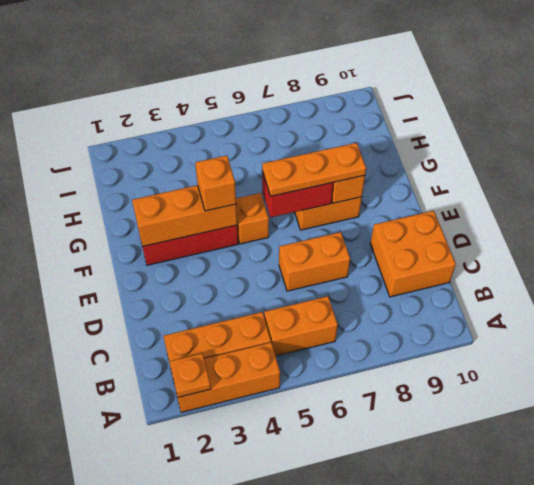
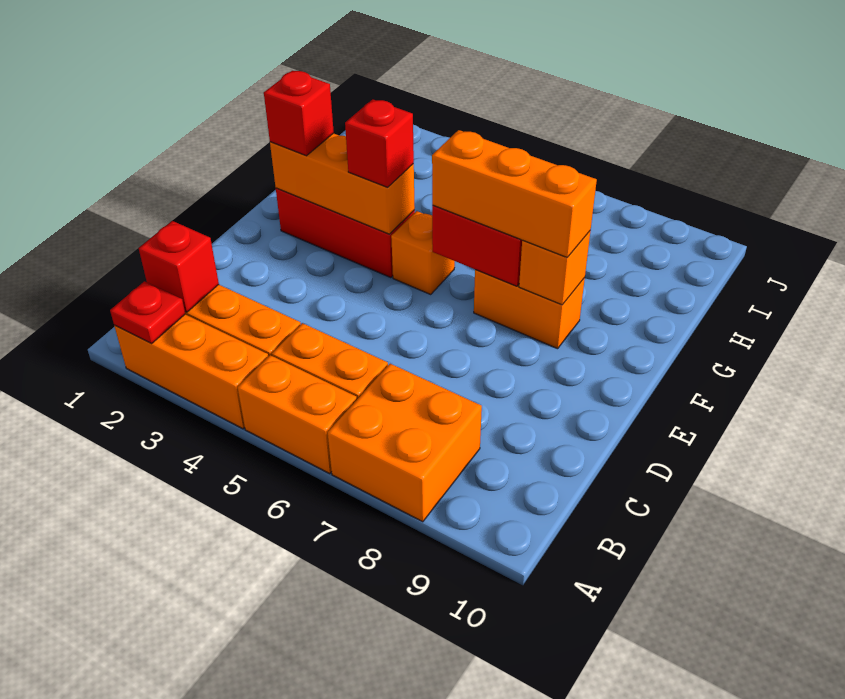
orange 1x1 plate [169,353,211,397] -> red 1x1 plate [110,281,185,343]
none -> red 1x1 brick [139,221,219,312]
orange 2x2 brick [370,211,456,297] -> orange 2x2 brick moved to [328,364,482,522]
orange 1x2 brick [279,232,350,291] -> orange 1x2 brick moved to [238,355,357,473]
none -> red 1x1 brick [264,71,334,156]
orange 1x1 brick [195,155,236,211] -> red 1x1 brick [345,99,414,187]
orange 1x3 plate [262,143,366,196] -> orange 1x3 brick [432,130,597,257]

